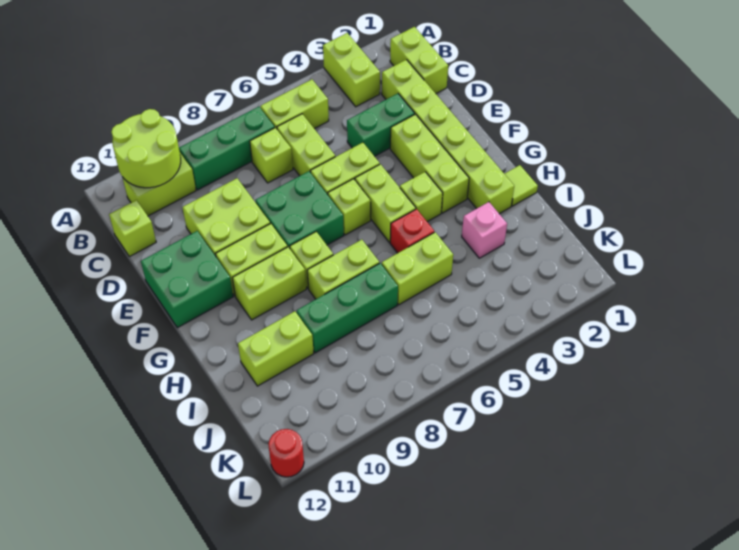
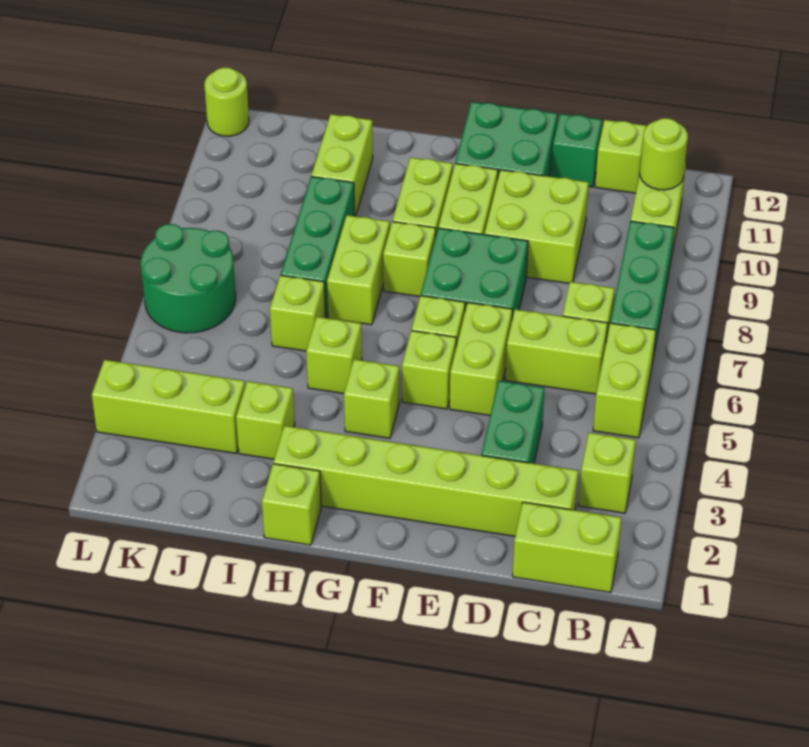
lime 1x2 brick [323,33,380,107] -> lime 1x1 brick [578,433,636,513]
lime 2x2 round brick [111,109,181,188] -> lime 1x1 round brick [640,118,688,190]
none -> green 1x1 brick [551,114,602,187]
lime 1x3 brick [390,114,469,213] -> lime 1x3 brick moved to [92,360,245,453]
lime 1x2 brick [355,164,416,243] -> lime 1x1 brick [402,331,456,409]
lime 1x1 tile [505,165,538,206] -> lime 1x1 brick [262,464,321,545]
red 1x1 brick [390,209,434,253] -> lime 1x1 brick [306,317,362,394]
pink 1x1 brick [462,202,507,258] -> lime 1x1 brick [236,381,295,459]
lime 1x2 brick [382,232,453,305] -> lime 1x1 brick [270,275,326,351]
none -> green 2x2 round brick [141,224,236,333]
red 1x1 round brick [268,429,304,477] -> lime 1x1 round brick [204,68,249,136]

